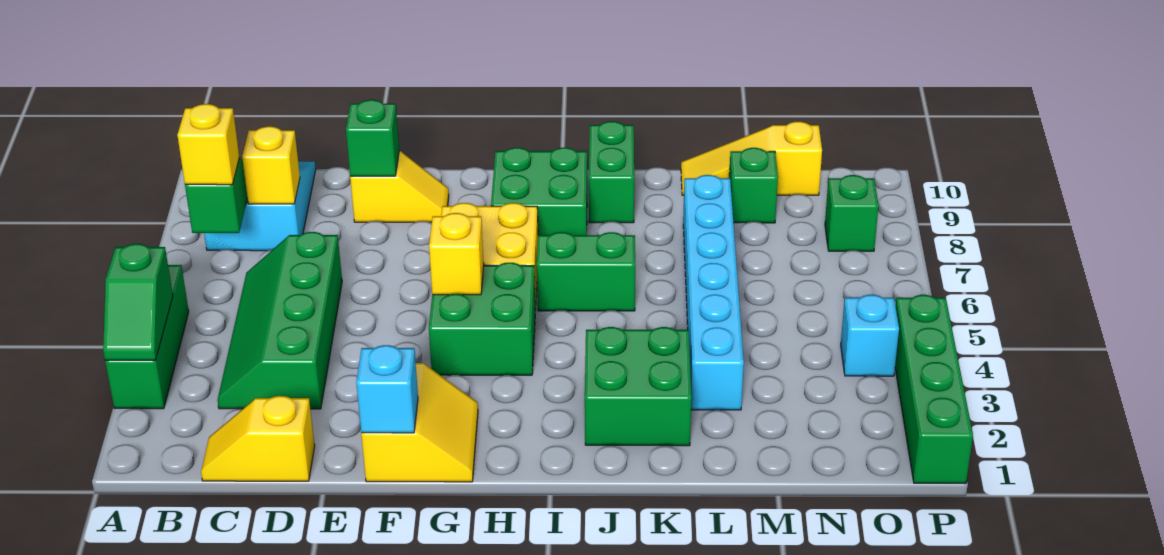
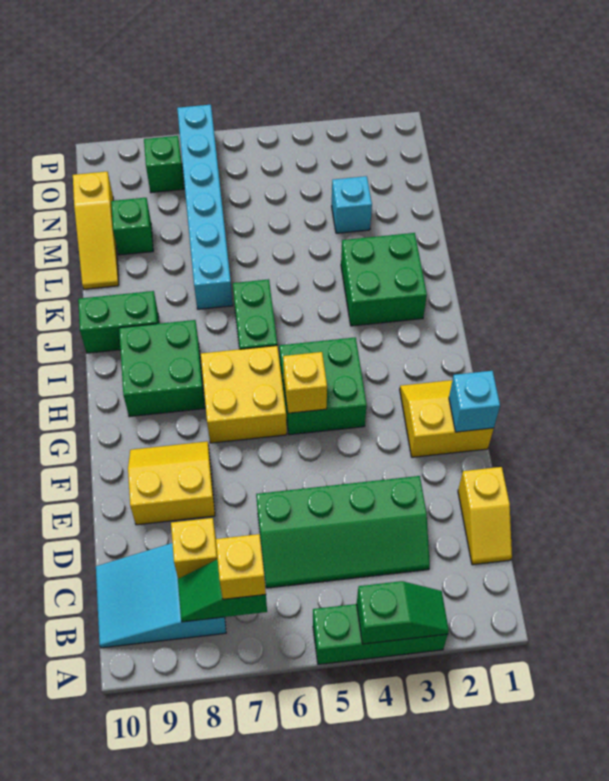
yellow 1x2 slope [350,151,449,222] -> yellow 2x2 slope [128,441,215,525]
green 1x1 brick [346,100,399,177] -> none
cyan 1x6 brick [683,175,744,410] -> cyan 1x6 brick turned to [177,105,233,309]
cyan 1x1 brick [841,295,899,376] -> cyan 1x1 brick moved to [332,176,372,233]
green 1x4 brick [895,295,973,483] -> none

